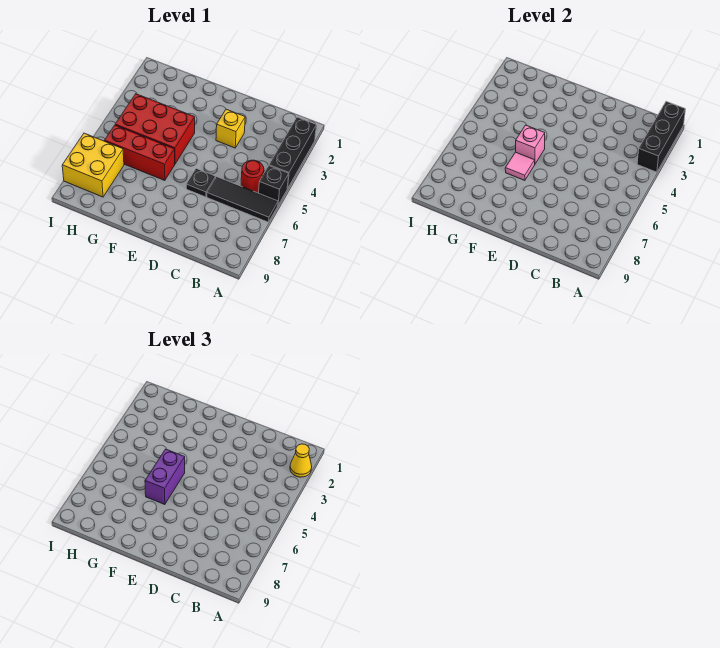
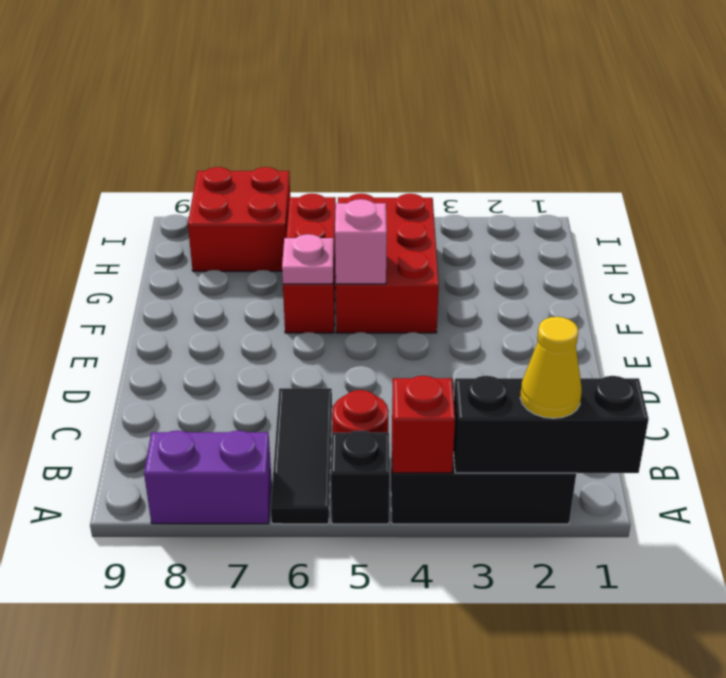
none -> red 1x1 brick [392,376,455,473]
yellow 1x1 brick [216,109,245,148] -> none
black 1x1 plate [186,169,216,197] -> none
purple 1x2 brick [145,449,185,505] -> purple 1x2 brick moved to [144,431,272,524]
pink 1x1 tile [505,152,535,181] -> pink 1x1 plate [282,234,334,284]
yellow 2x2 brick [62,133,124,197] -> red 2x2 brick [188,167,290,271]

